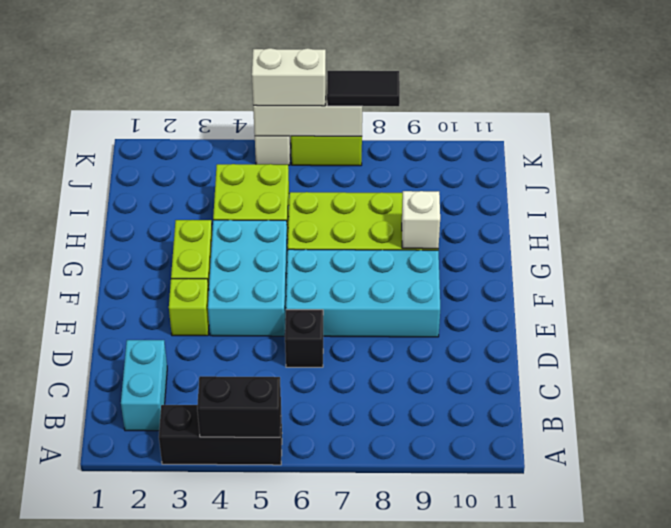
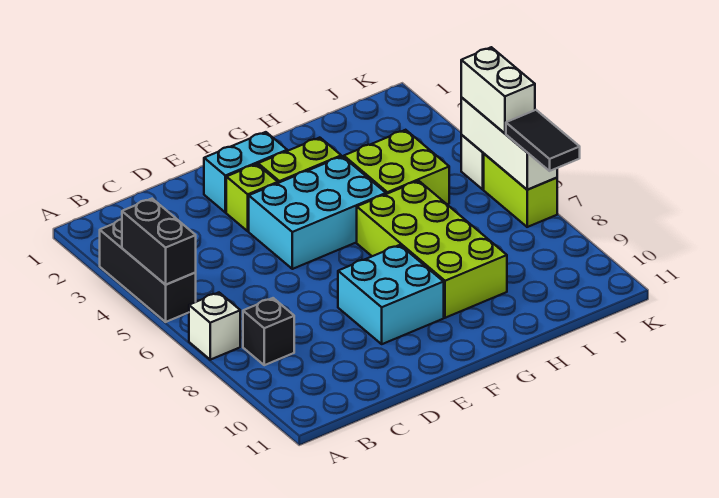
cyan 1x2 brick [121,340,167,431] -> cyan 1x2 brick moved to [204,132,287,213]
black 1x1 brick [285,310,323,367] -> black 1x1 brick moved to [243,298,294,365]
cyan 2x4 brick [286,249,440,337] -> cyan 2x2 brick [338,245,444,344]
white 1x1 brick [402,191,440,249] -> white 1x1 brick moved to [189,293,240,360]

